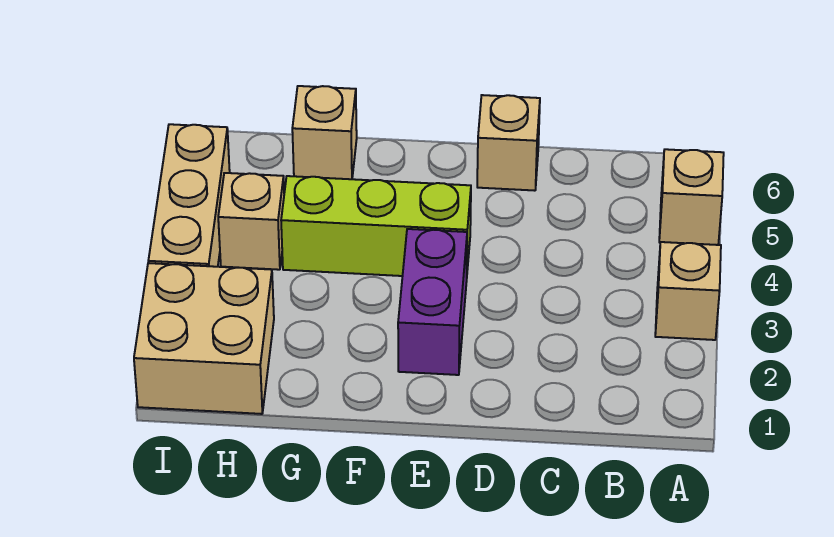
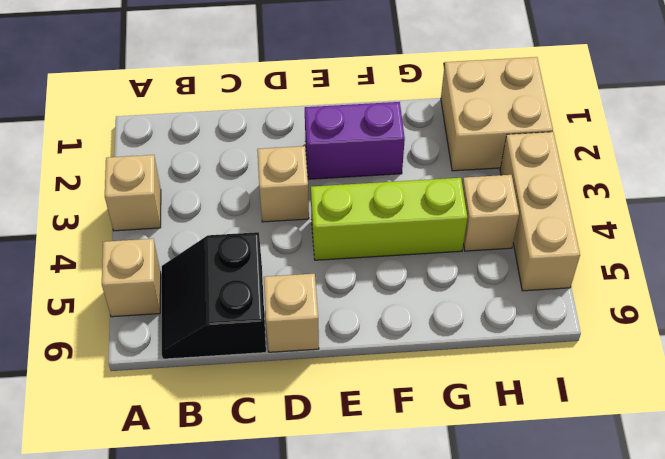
none -> black 2x2 slope [162,232,266,359]
purple 1x2 brick [398,229,467,375] -> purple 1x2 brick turned to [305,102,405,179]
tan 1x1 brick [292,86,357,179] -> tan 1x1 brick moved to [257,146,309,222]

